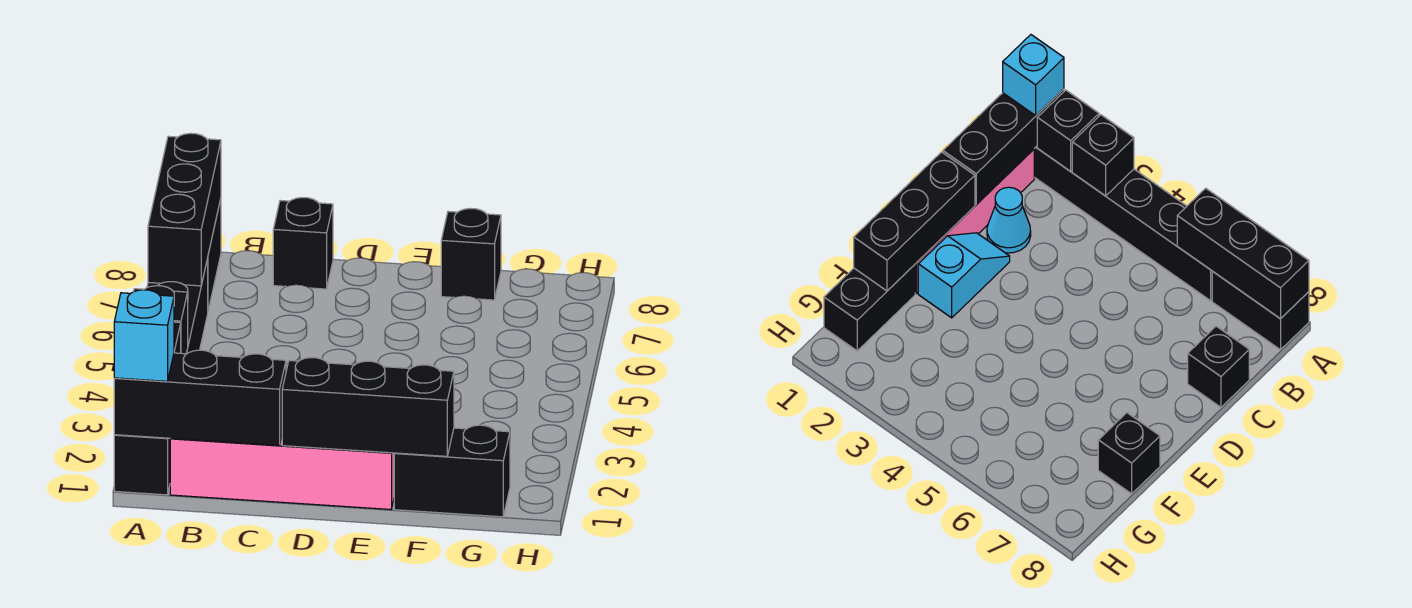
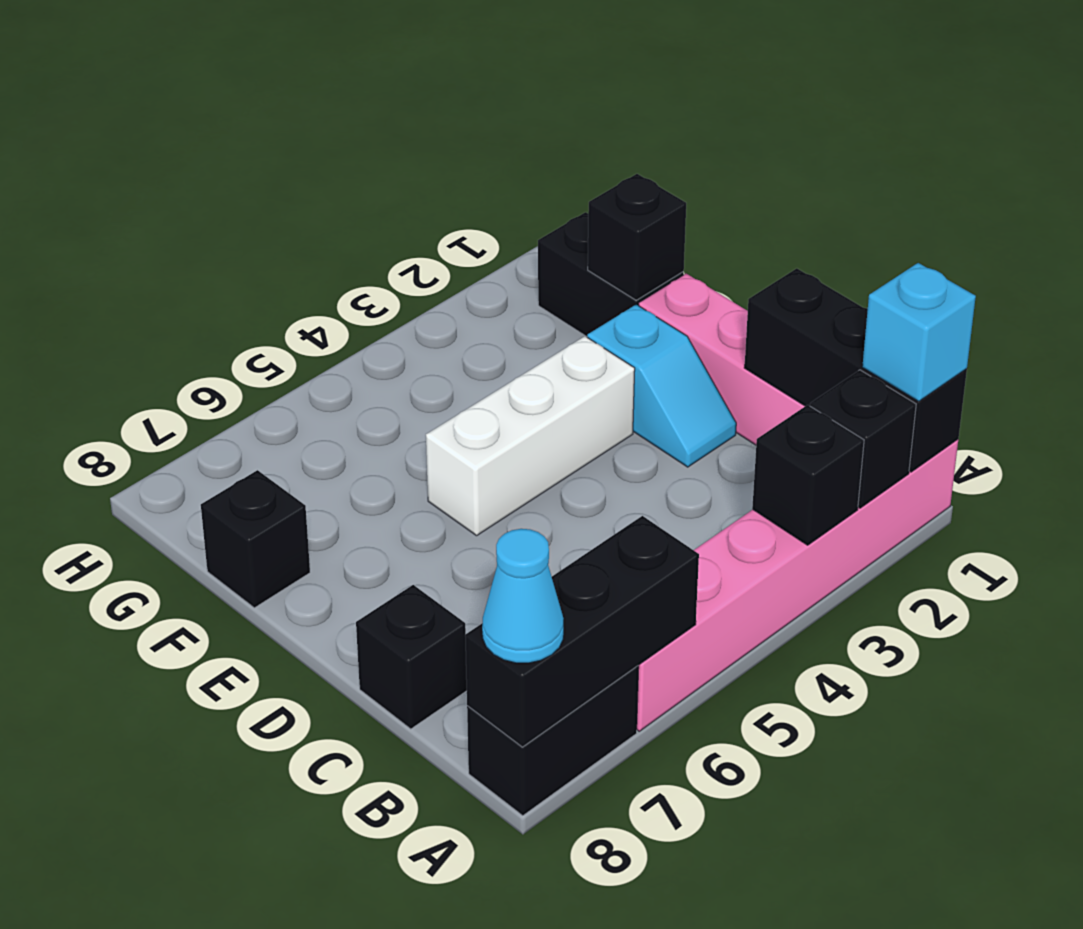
black 1x6 brick [114,259,208,495] -> pink 1x6 brick [637,439,958,731]
cyan 1x1 cone [987,187,1031,253] -> cyan 1x1 cone moved to [482,529,564,663]
black 1x3 brick [282,358,454,456] -> black 1x1 brick [588,174,686,300]
none -> white 1x3 brick [426,336,635,536]

